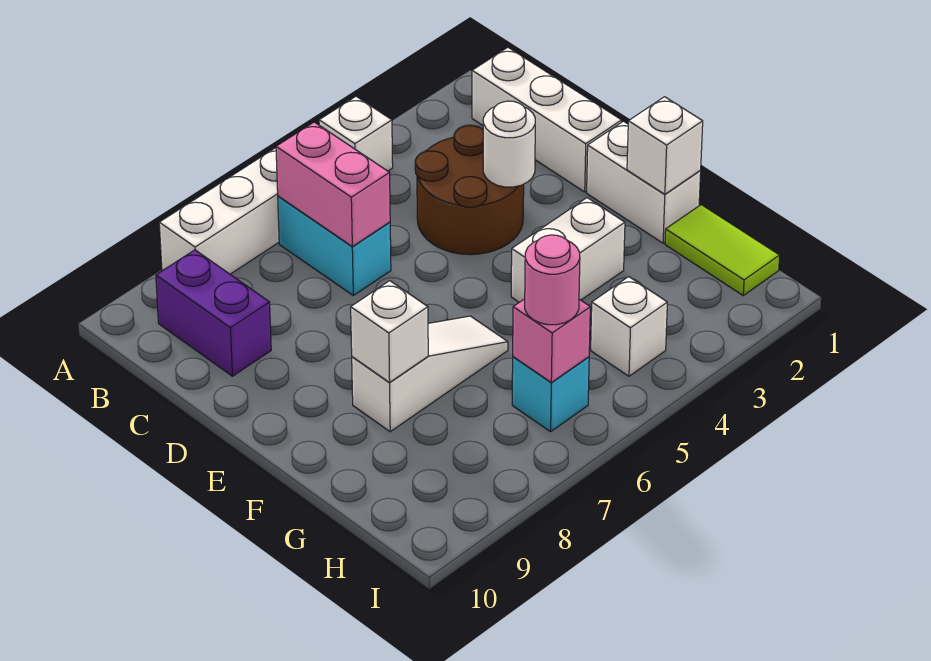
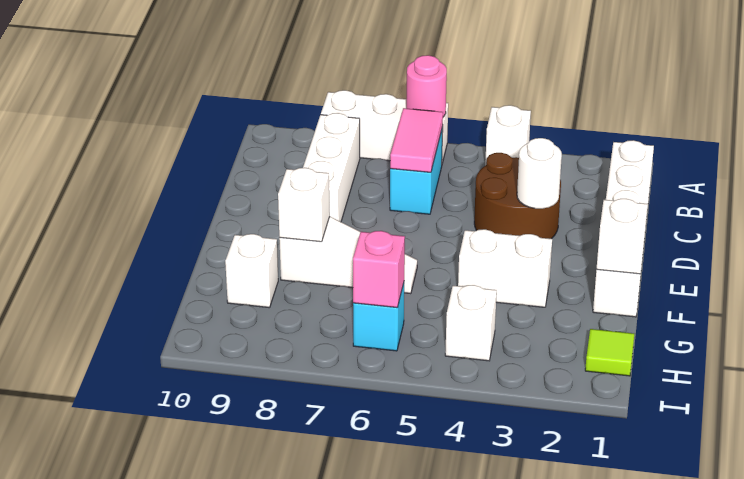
pink 1x2 brick [276,122,390,246] -> pink 1x2 tile [390,108,443,172]
none -> white 1x3 brick [303,113,360,222]
purple 1x2 brick [156,250,271,376] -> none
lime 1x2 tile [665,205,780,295] -> lime 1x1 tile [585,329,634,376]
none -> white 1x1 brick [225,234,278,308]
pink 1x1 round brick [525,235,580,325] -> pink 1x1 round brick moved to [406,55,447,117]

